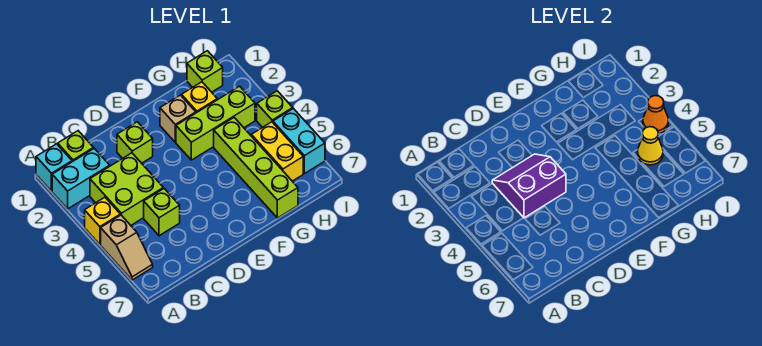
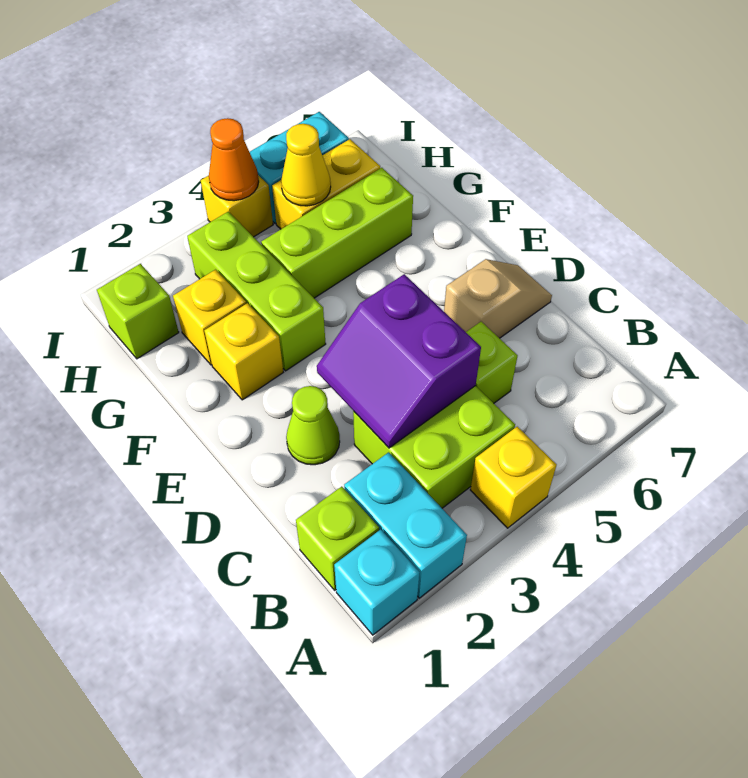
tan 1x2 slope [101,215,153,280] -> tan 1x2 slope moved to [444,259,552,338]
lime 1x1 brick [117,122,153,163] -> lime 1x1 cone [286,386,340,465]
tan 1x1 brick [160,95,196,142] -> yellow 1x1 brick [204,303,283,400]
lime 1x4 brick [214,118,298,218] -> lime 1x3 brick [261,168,413,298]
lime 1x1 brick [257,91,293,128] -> yellow 1x1 brick [201,175,273,237]

